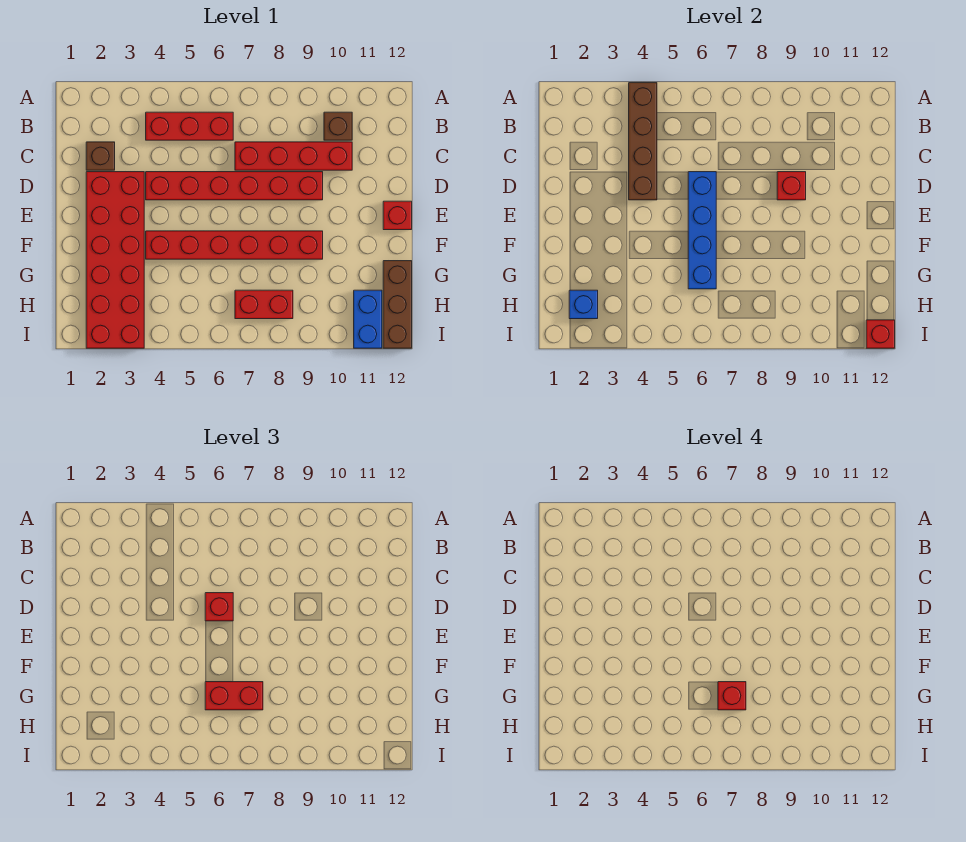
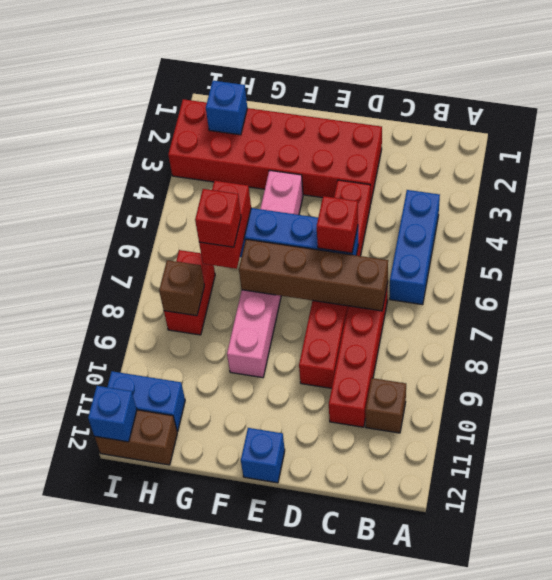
brown 1x4 brick [629,83,657,200] -> brown 1x4 brick moved to [239,239,388,311]
red 1x3 brick [146,112,233,140] -> blue 1x3 brick [390,190,440,305]
brown 1x1 brick [86,142,115,170] -> brown 1x1 brick moved to [159,260,204,316]
red 1x1 brick [777,172,806,200] -> none
red 1x1 brick [383,201,412,230] -> blue 1x1 brick [241,428,285,483]
red 1x6 brick [146,231,323,259] -> pink 1x6 brick [227,170,303,378]
brown 1x3 brick [383,261,412,348] -> brown 1x2 brick [94,410,177,465]
red 1x1 brick [866,320,895,348] -> blue 1x1 brick [88,386,137,442]

